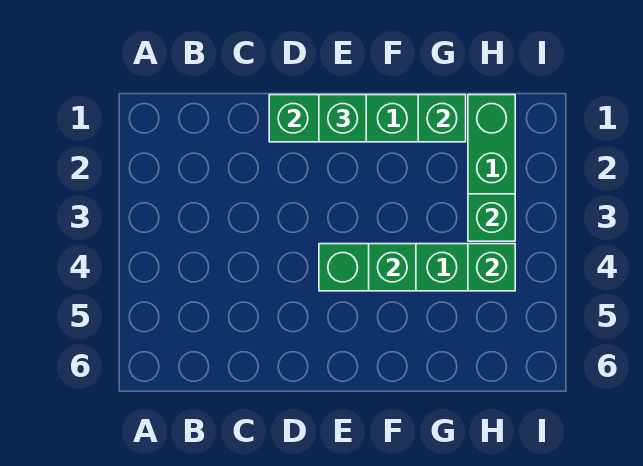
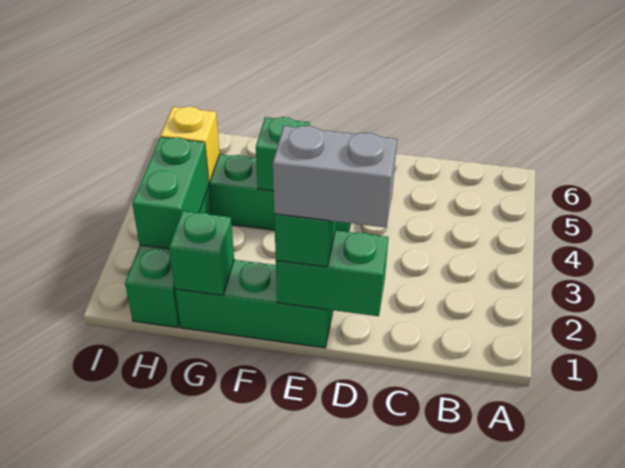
none -> grey 1x2 brick [273,126,397,228]
green 1x1 brick [468,194,515,241] -> green 1x2 brick [132,137,209,249]
green 1x1 brick [468,244,515,291] -> yellow 1x1 brick [160,106,220,183]

